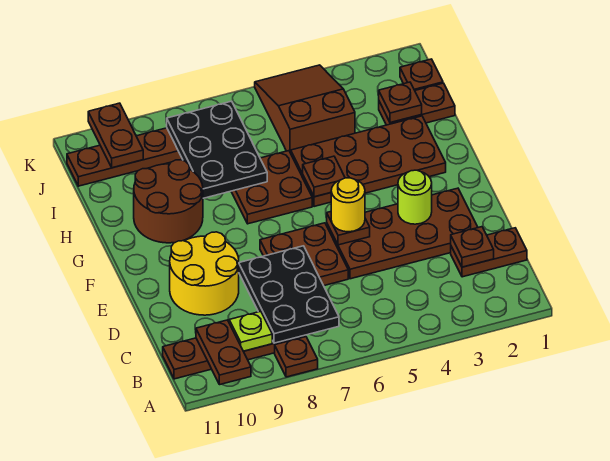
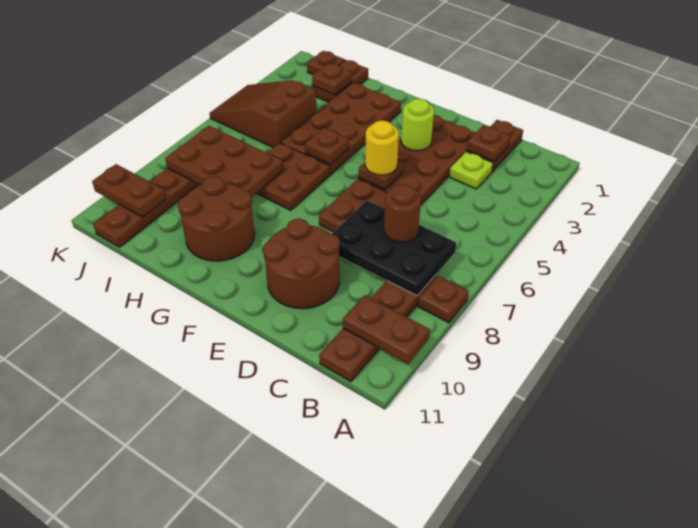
lime 1x1 plate [229,311,272,351] -> lime 1x1 plate moved to [449,152,493,189]
none -> brown 1x1 round brick [384,184,421,242]
yellow 2x2 round brick [170,232,239,315] -> brown 2x2 round brick [263,219,340,309]
black 2x3 plate [167,101,267,198] -> brown 2x3 plate [165,126,283,198]

